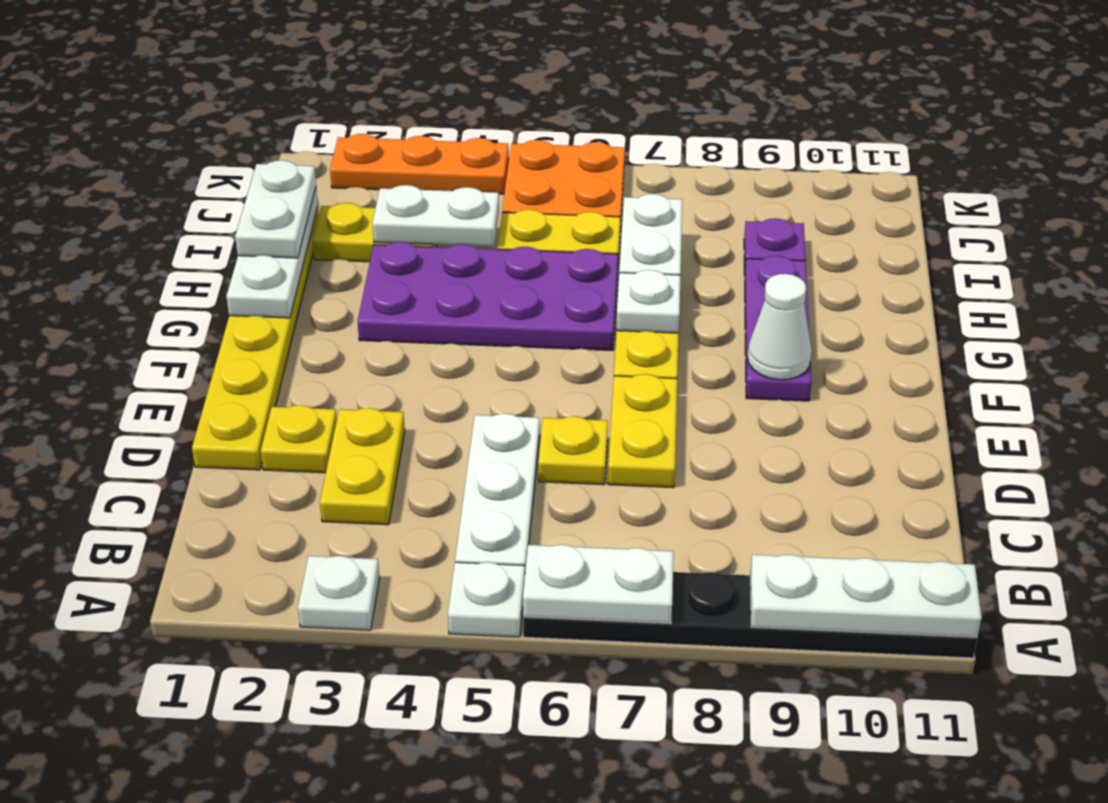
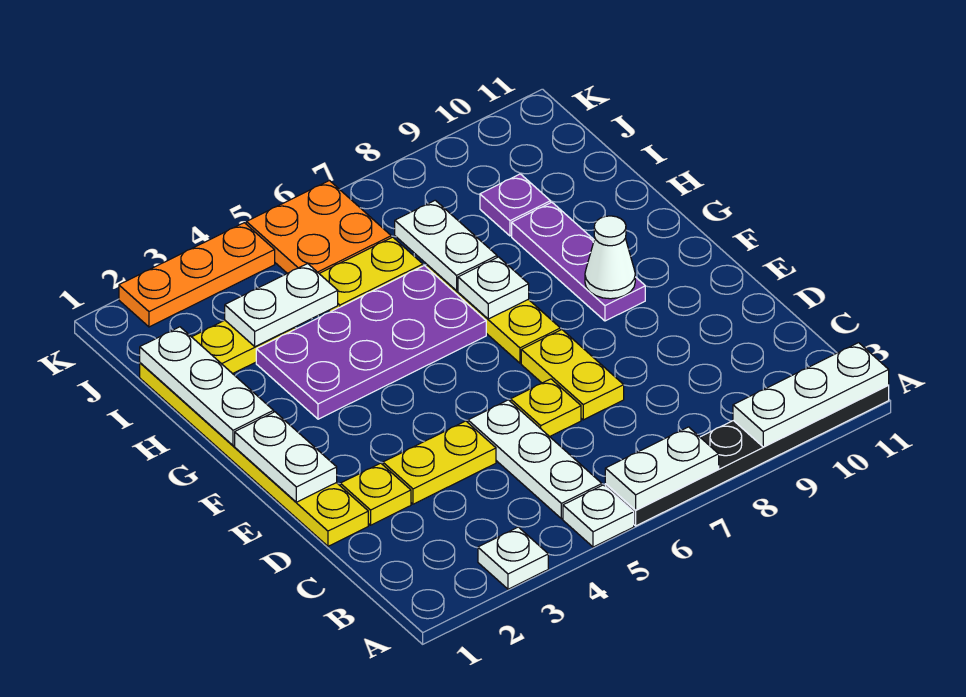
yellow 1x2 plate [320,408,405,525] -> yellow 1x2 plate turned to [383,421,496,504]
white 1x2 plate [235,160,316,258] -> white 1x2 plate moved to [235,412,337,502]

